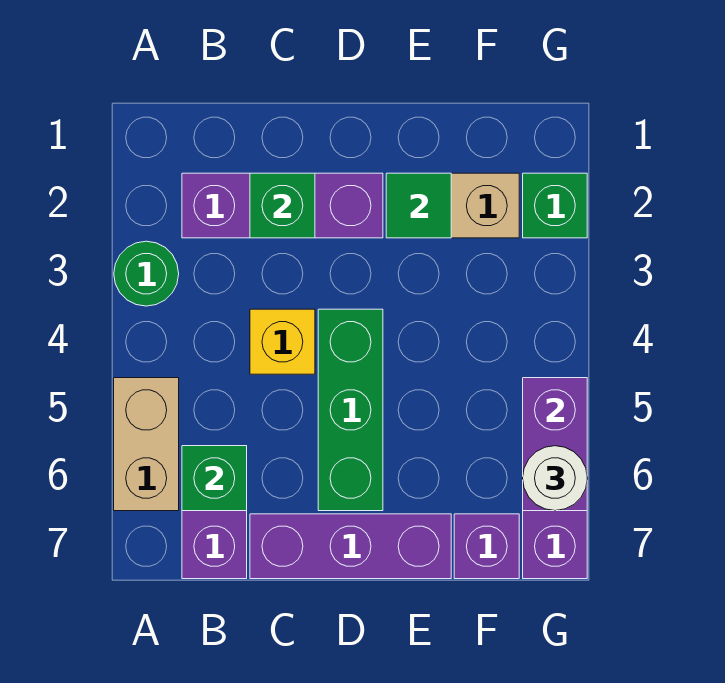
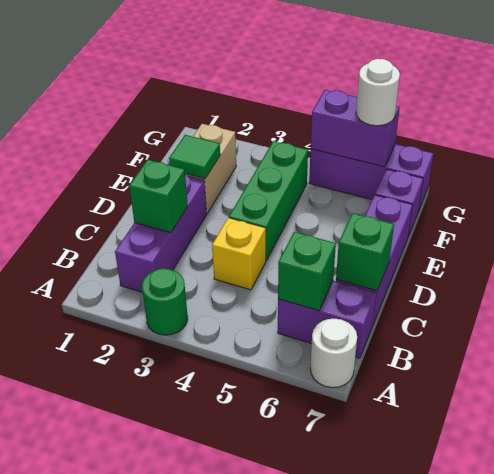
tan 1x2 brick [114,378,179,511] -> none
none -> white 1x1 round brick [310,319,357,388]
green 1x3 brick [318,309,383,511] -> green 1x3 brick turned to [229,141,308,260]
green 1x1 brick [523,173,587,238] -> green 1x1 brick moved to [336,213,394,291]

